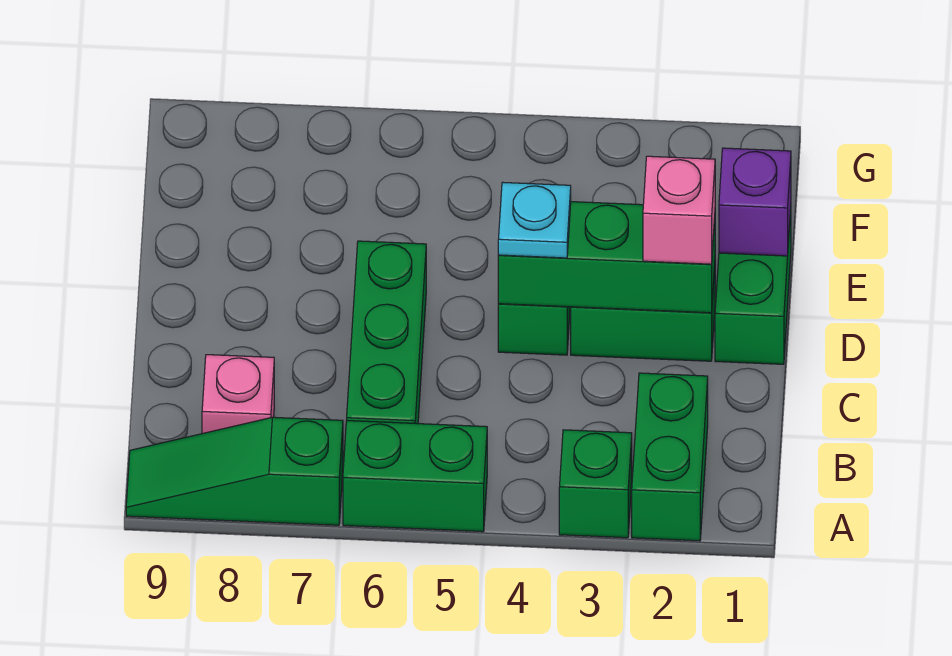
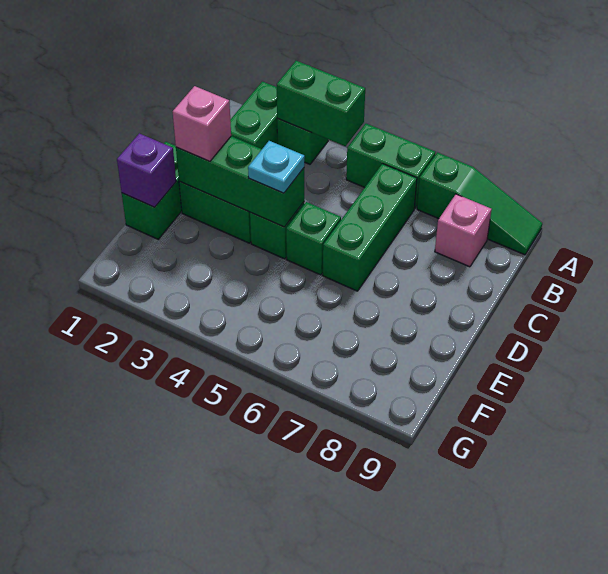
none -> green 1x2 brick [277,61,365,146]
none -> green 1x1 brick [286,202,341,275]

